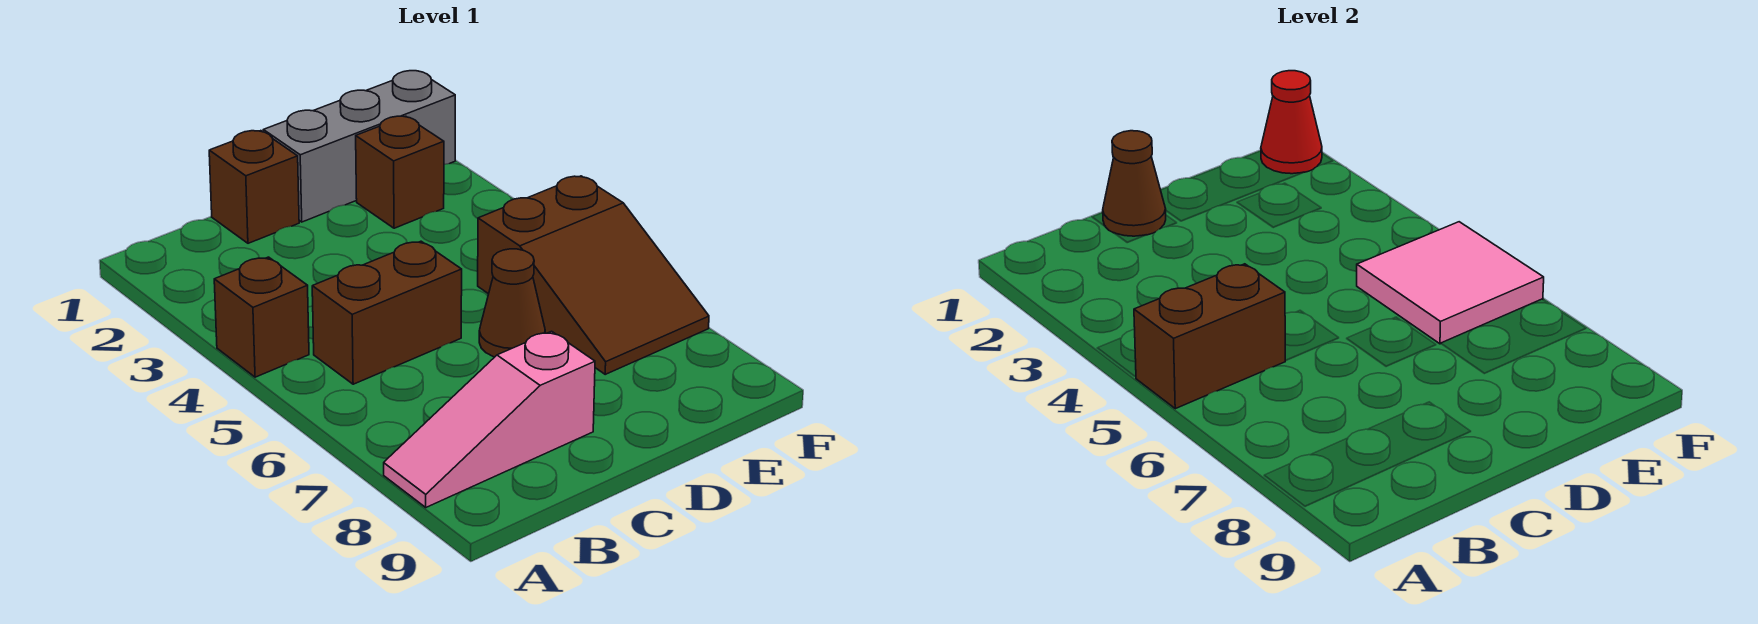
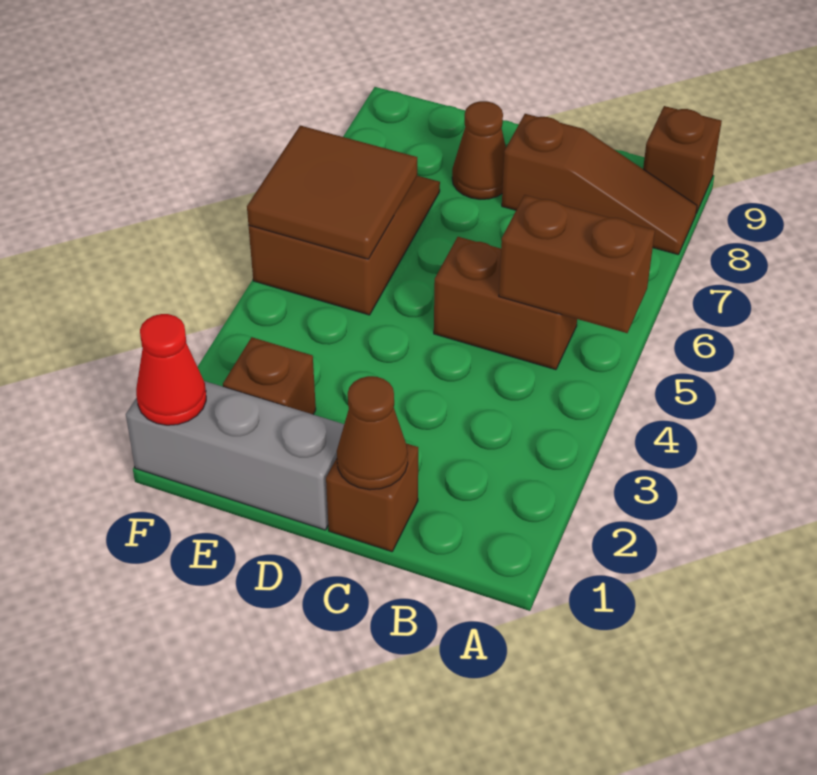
brown 1x1 brick [214,257,309,377] -> brown 1x1 brick moved to [643,106,722,213]
pink 1x3 slope [384,331,595,507] -> brown 1x3 slope [502,114,697,255]
brown 1x1 cone [479,249,545,357] -> brown 1x1 cone moved to [452,101,506,199]
pink 2x2 tile [1357,222,1544,344] -> brown 2x2 tile [247,126,418,259]

